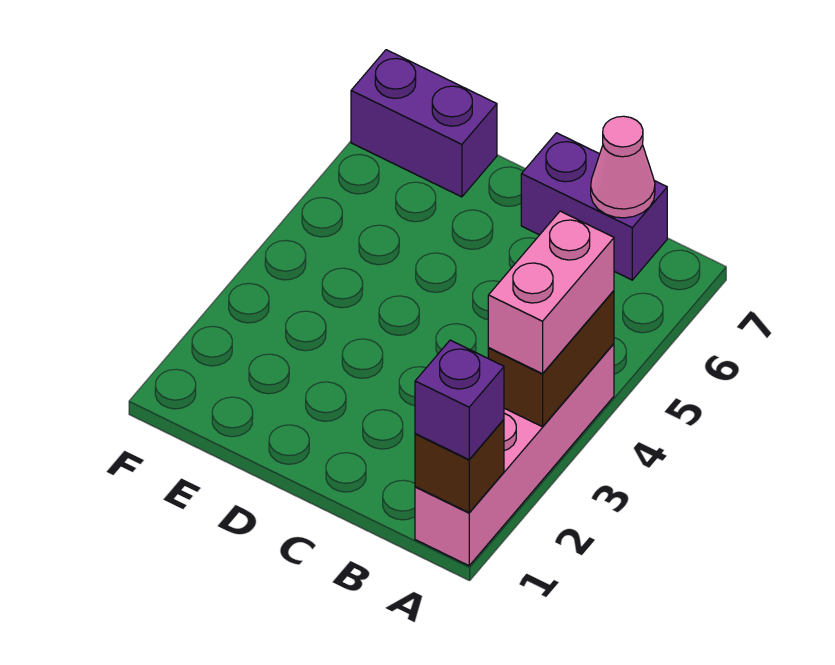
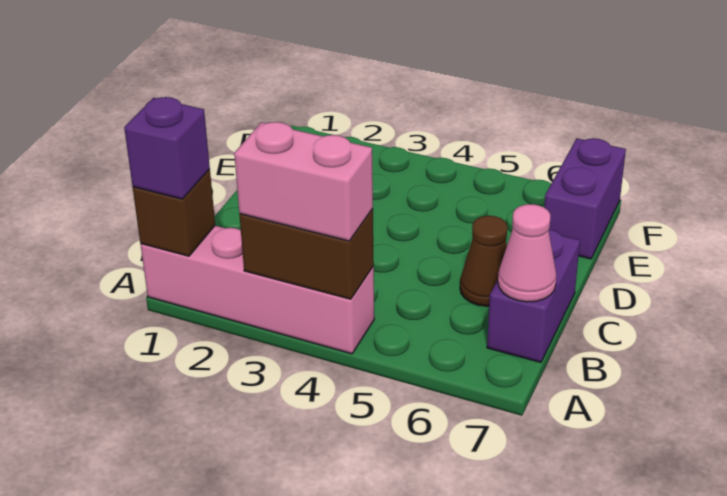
none -> brown 1x1 cone [460,216,507,306]

